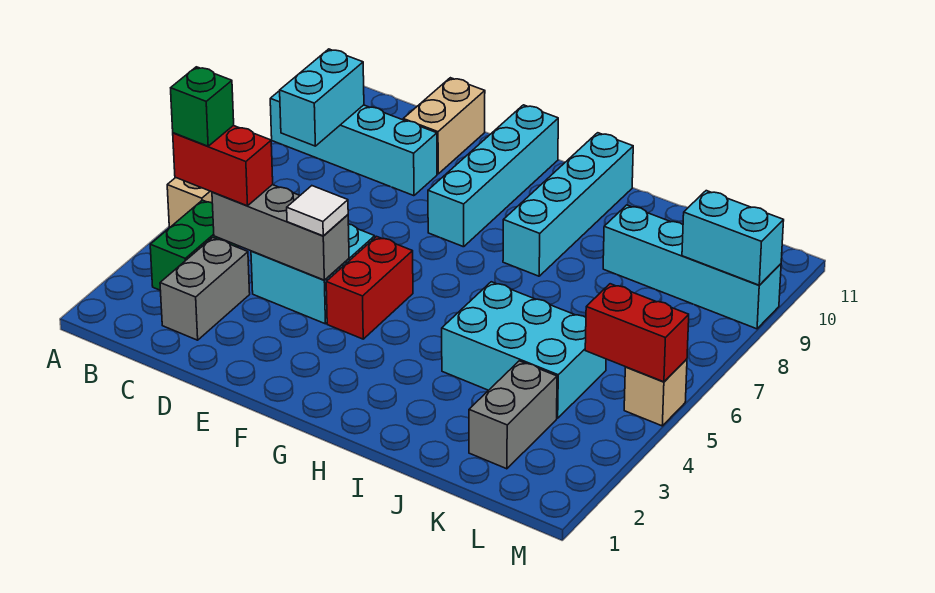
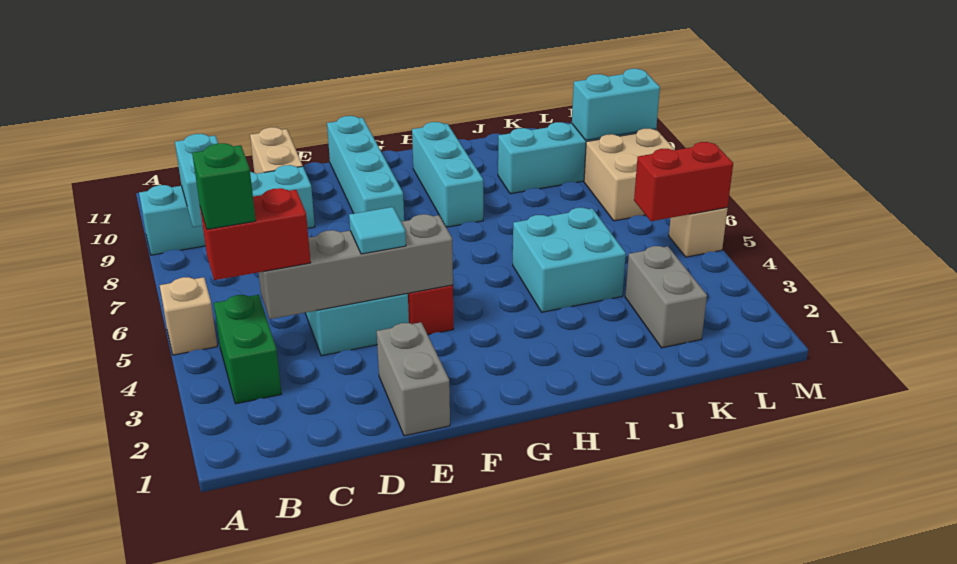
grey 1x2 brick [160,238,250,340] -> grey 1x2 brick moved to [377,322,450,436]
grey 1x3 brick [212,185,349,280] -> grey 1x4 brick [259,214,453,319]
white 1x1 tile [287,186,348,236] -> cyan 1x1 tile [349,207,406,254]
cyan 1x4 brick [503,133,633,276] -> cyan 1x3 brick [412,122,483,227]
cyan 2x3 brick [442,282,606,418] -> cyan 2x2 brick [513,208,626,312]
none -> tan 2x2 brick [584,128,675,221]

